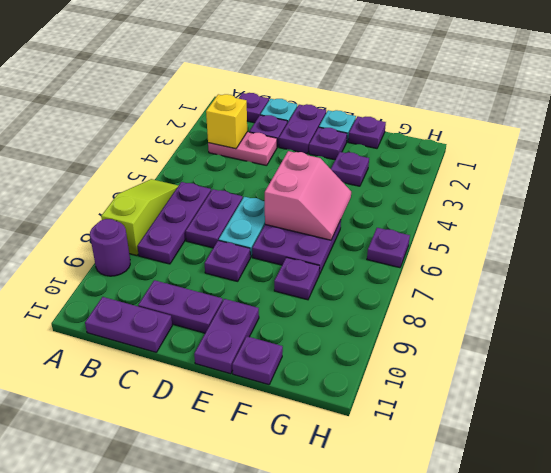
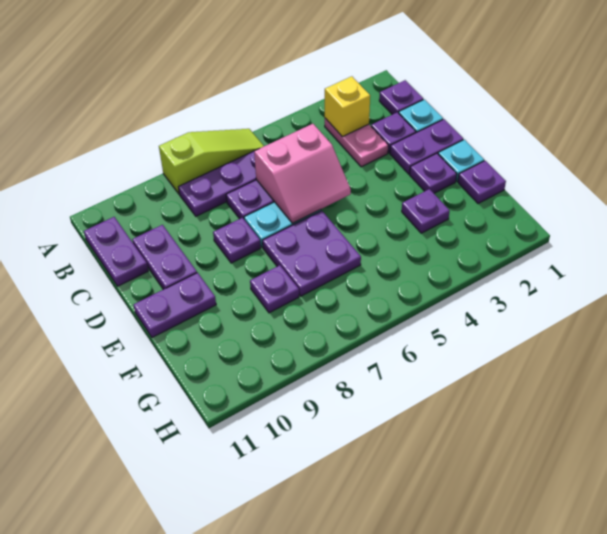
purple 1x1 round brick [90,219,130,276] -> none
pink 2x2 slope [265,151,351,240] -> pink 2x2 slope moved to [254,124,351,223]
purple 1x1 plate [232,336,283,385] -> none
purple 1x1 plate [367,228,410,268] -> none

